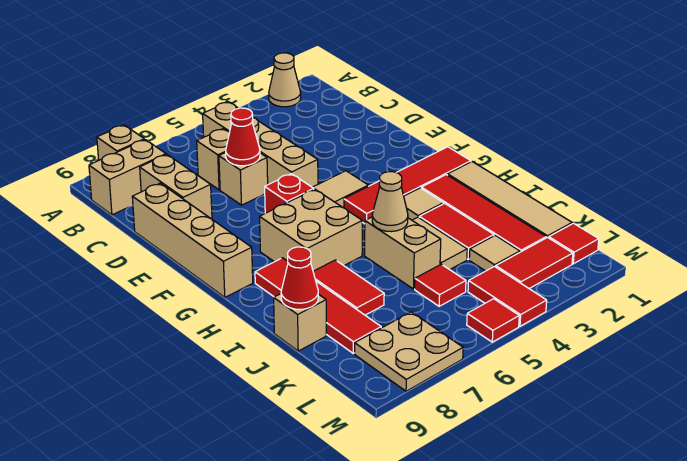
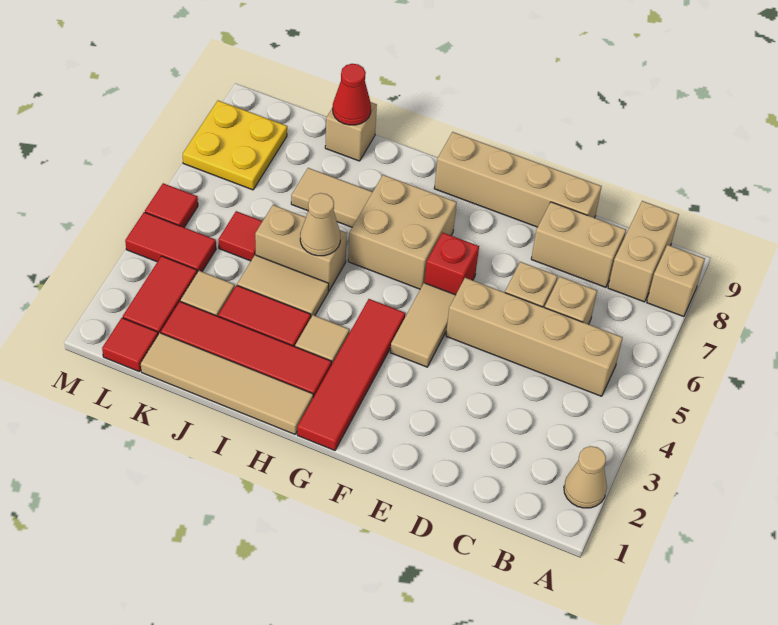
red 1x1 cone [226,108,260,166] -> none
red 1x4 tile [255,258,381,353] -> none
red 1x2 tile [313,260,384,315] -> tan 1x2 tile [291,168,372,227]
tan 2x2 plate [355,312,463,391] -> yellow 2x2 plate [183,101,287,190]

